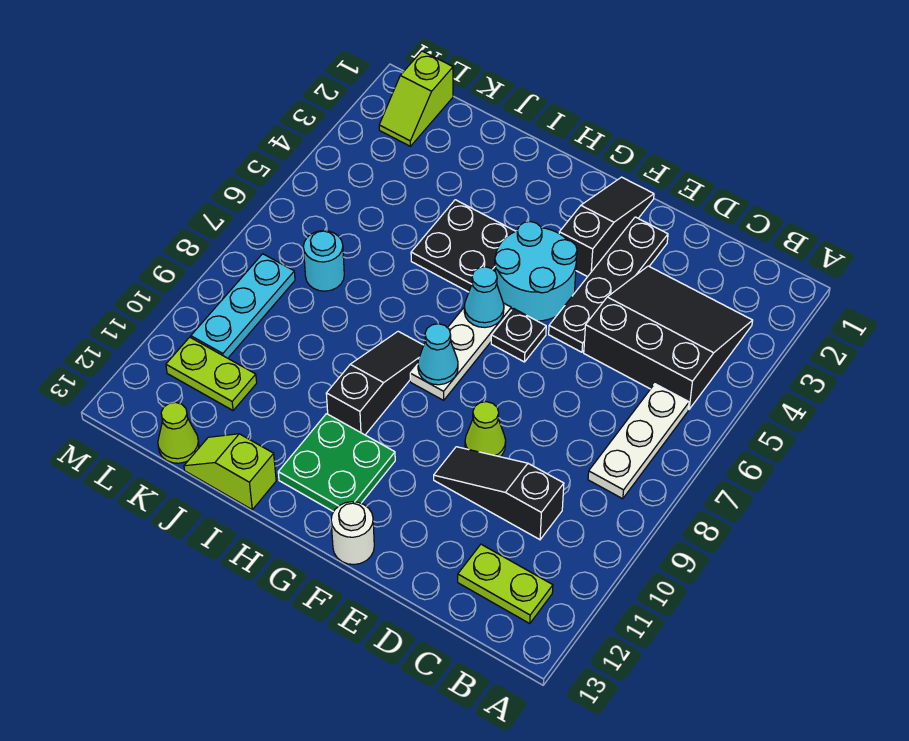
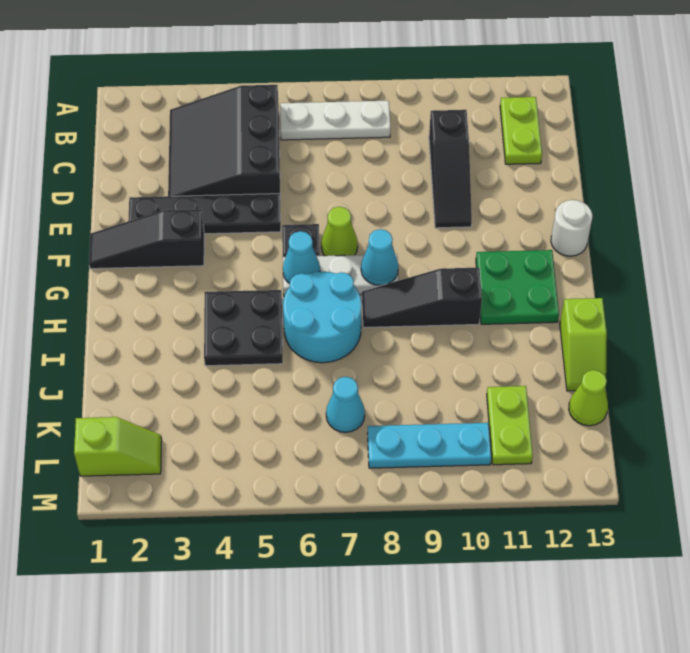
lime 1x1 cone [465,402,506,457] -> lime 1x1 cone moved to [321,207,358,256]
cyan 2x2 round brick [495,222,577,321] -> cyan 2x2 round brick moved to [283,272,362,363]
cyan 1x1 round brick [303,231,344,291] -> cyan 1x1 cone [326,377,365,432]

